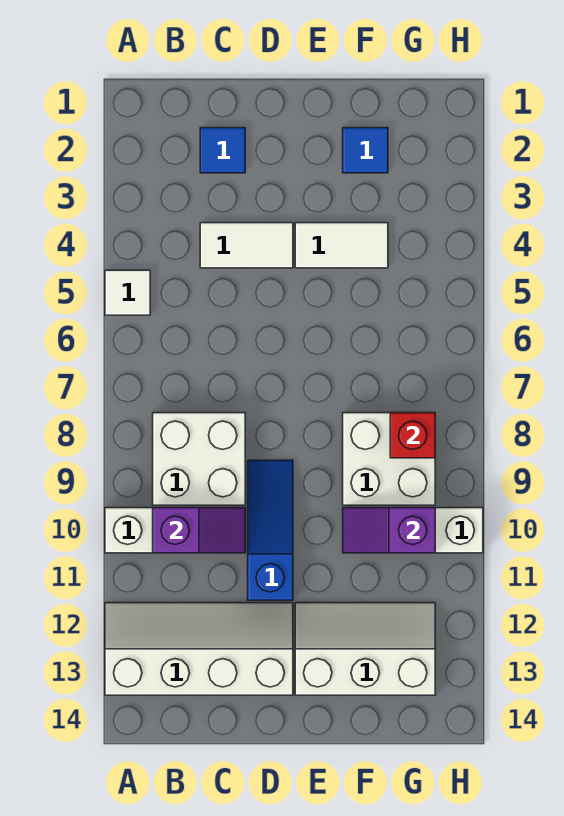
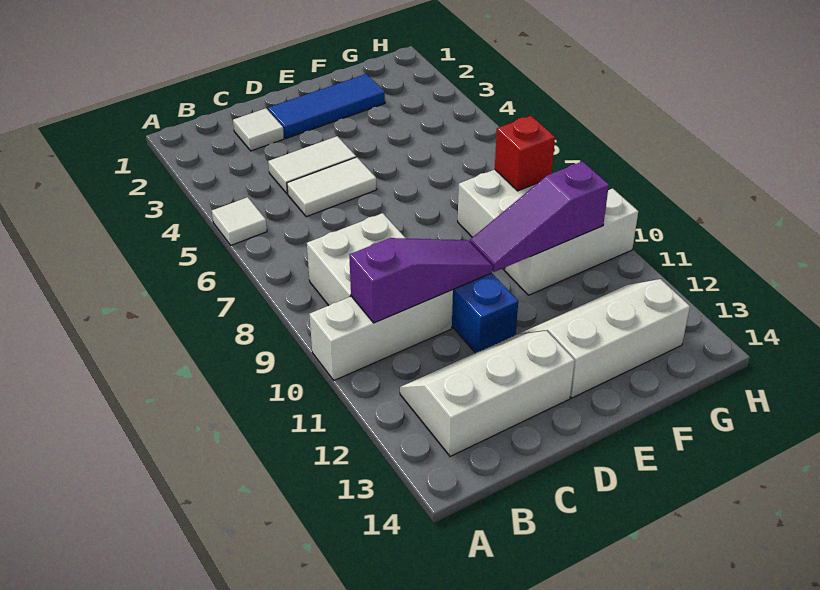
white 2x4 slope [105,603,293,695] -> white 2x3 slope [400,331,575,456]
purple 1x2 slope [153,508,245,553] -> purple 1x3 slope [349,238,492,323]
blue 1x1 tile [200,128,245,173] -> white 1x1 tile [233,108,284,151]
white 1x2 tile [295,223,388,268] -> white 1x2 tile moved to [287,157,377,217]
blue 1x1 tile [343,128,388,173] -> blue 1x3 tile [268,74,385,138]
purple 1x2 slope [343,508,435,553] -> purple 1x3 slope [470,161,609,272]

